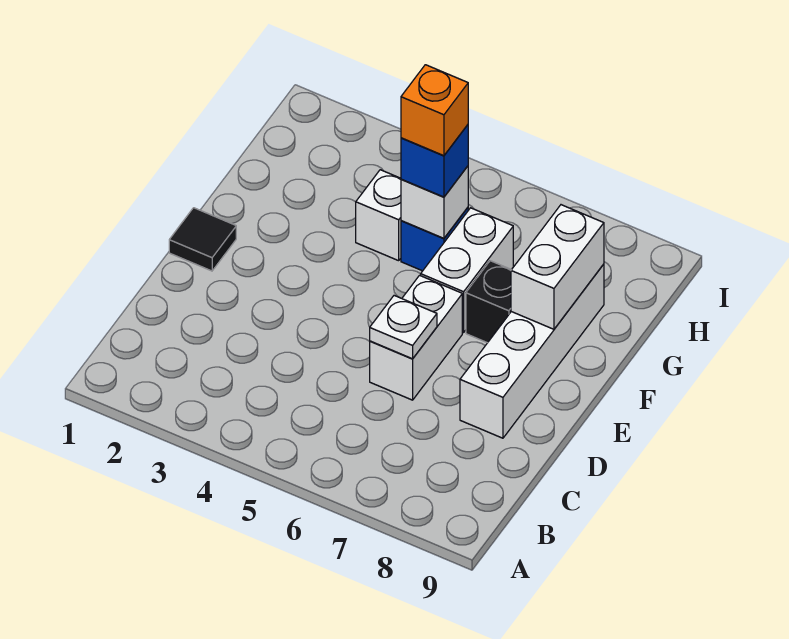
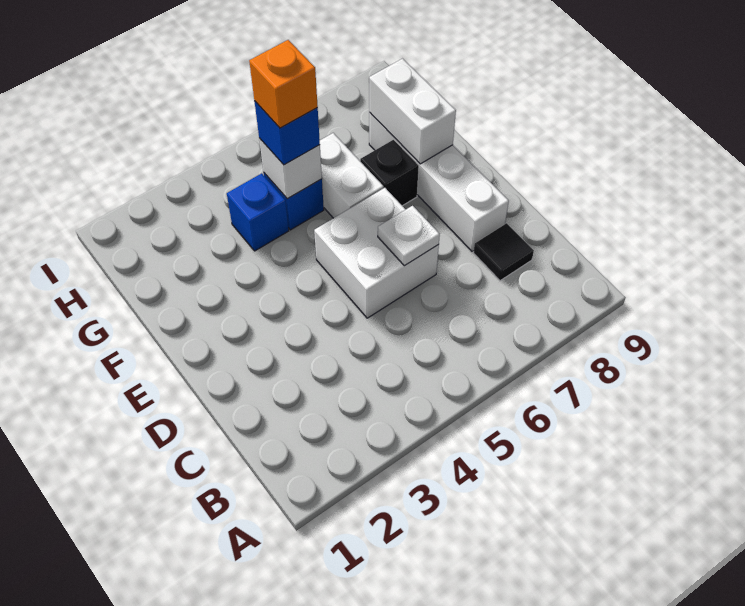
white 1x2 brick [370,275,462,400] -> white 2x2 brick [314,188,439,318]
black 1x1 tile [169,208,236,271] -> black 1x1 tile moved to [473,223,534,281]
white 1x1 brick [356,170,401,261] -> blue 1x1 brick [227,173,289,251]

